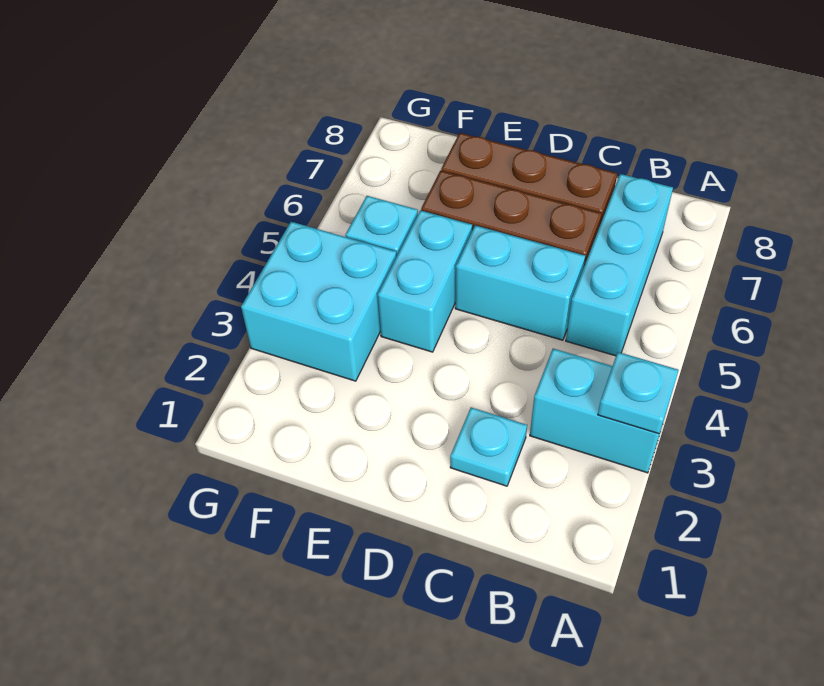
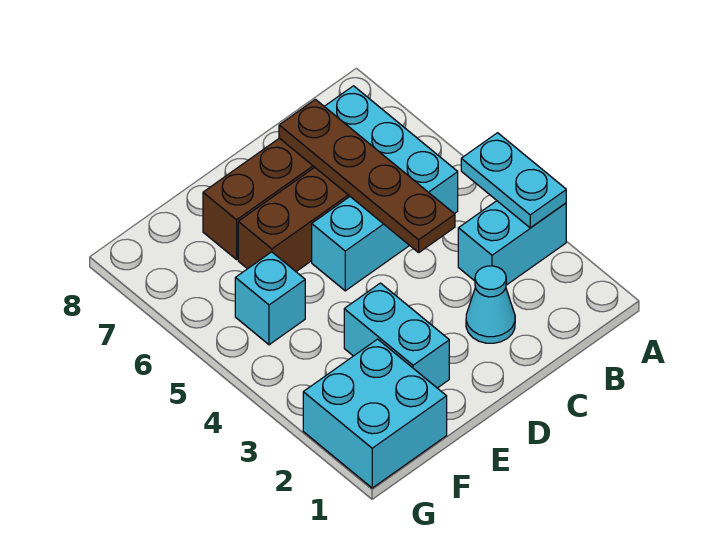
cyan 1x1 plate [598,352,679,434] -> cyan 1x2 plate [461,133,566,228]
cyan 1x1 plate [450,407,527,486] -> cyan 1x1 cone [466,266,515,343]
none -> brown 1x4 plate [279,99,455,252]
cyan 1x2 brick [378,210,472,352] -> cyan 1x2 brick moved to [344,283,449,388]
cyan 2x2 brick [241,222,397,381] -> cyan 2x2 brick moved to [303,339,447,488]

